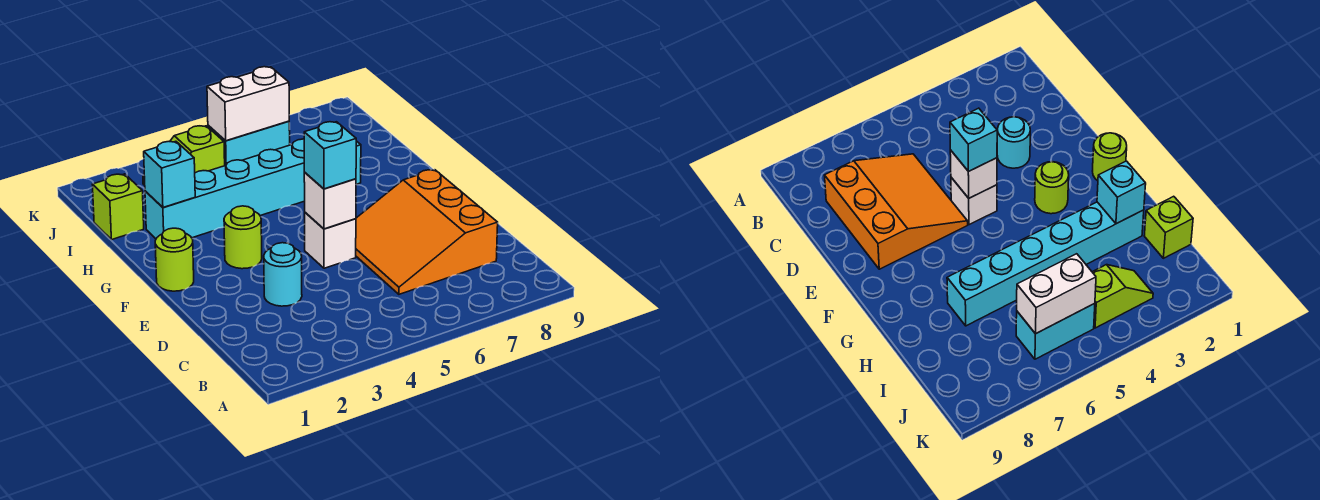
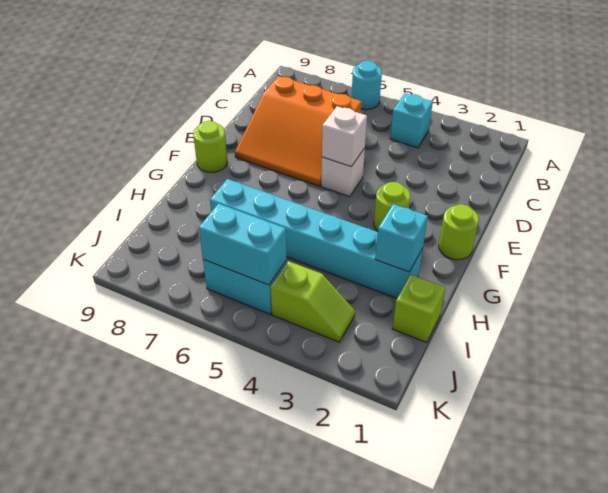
orange 3x3 slope [356,170,498,294] -> orange 3x3 slope turned to [235,76,362,186]
cyan 1x1 round brick [264,243,302,306] -> cyan 1x1 round brick moved to [351,61,382,110]
cyan 1x1 brick [304,122,356,189] -> cyan 1x1 brick moved to [390,93,433,148]
none -> lime 1x1 round brick [193,121,227,172]
white 1x2 brick [207,67,289,141] -> cyan 1x2 brick [199,204,286,285]

